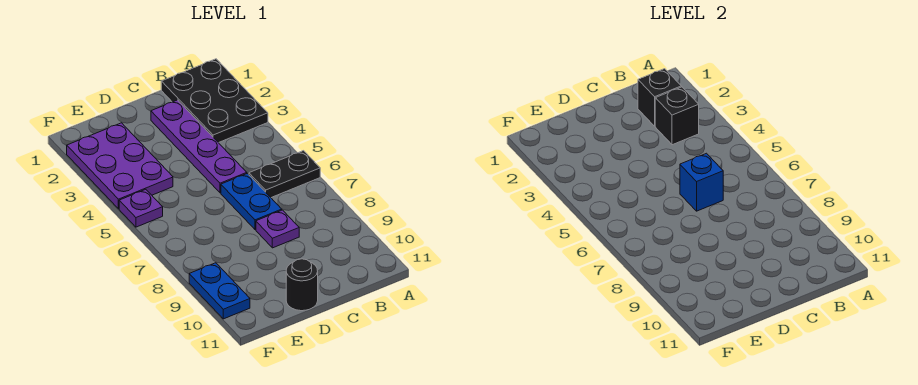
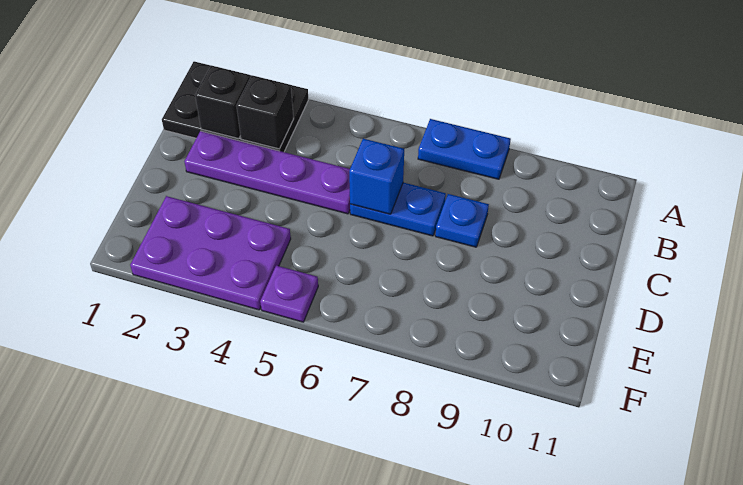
black 1x2 plate [249,151,320,198] -> none
purple 1x1 plate [256,210,299,248] -> blue 1x1 plate [435,194,489,247]
black 1x1 round brick [286,259,318,311] -> none
blue 1x2 plate [189,263,250,319] -> blue 1x2 plate moved to [418,119,511,179]

